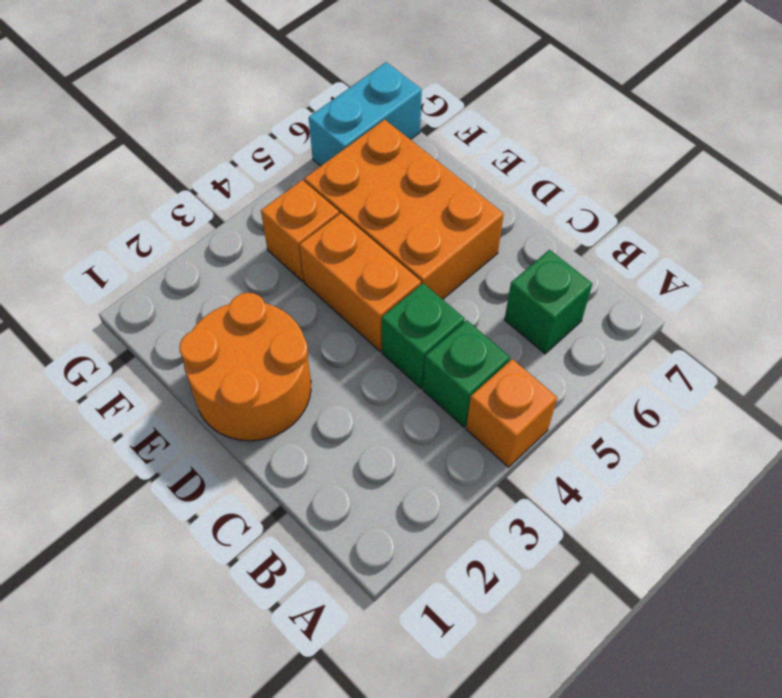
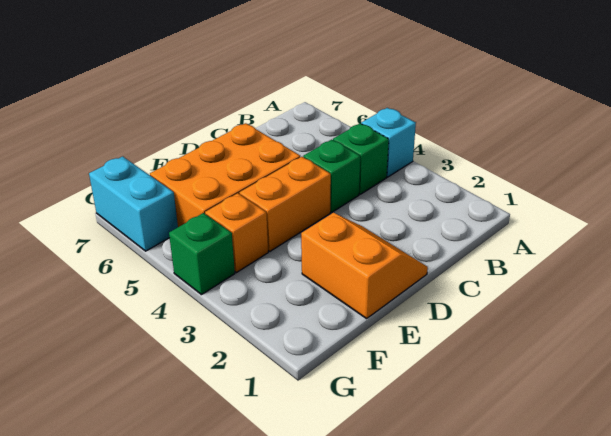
orange 1x1 brick [466,359,557,467] -> cyan 1x1 brick [361,108,416,177]
green 1x1 brick [505,250,592,354] -> green 1x1 brick moved to [169,213,235,295]
orange 2x2 round brick [180,293,311,441] -> orange 2x2 slope [301,213,428,319]

